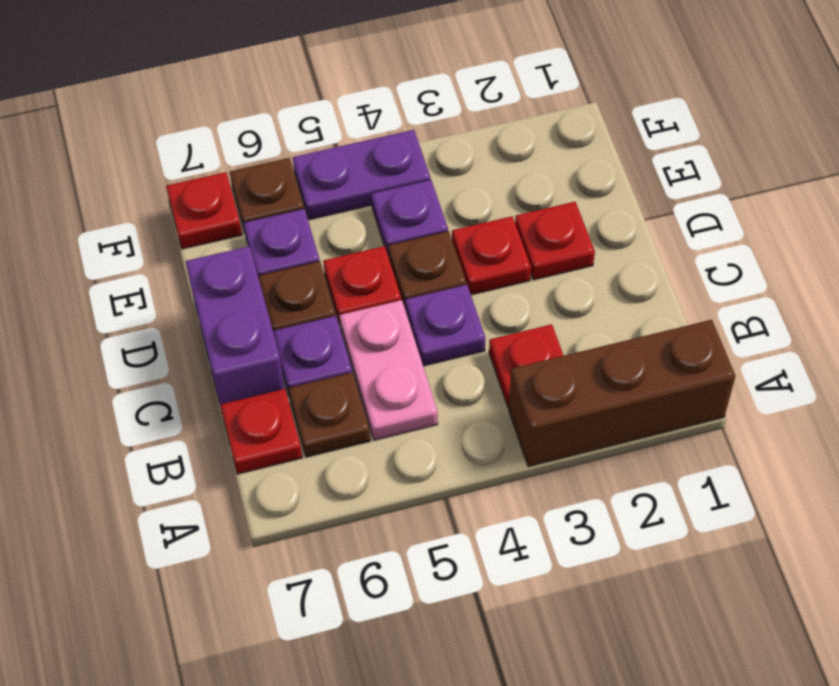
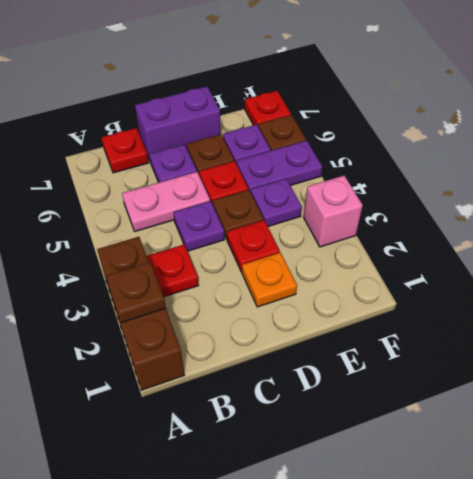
brown 1x1 plate [289,372,370,457] -> brown 1x1 plate moved to [106,262,166,323]
red 1x1 plate [515,202,595,280] -> orange 1x1 plate [242,253,297,307]
none -> pink 1x1 brick [304,175,363,247]
purple 1x2 plate [293,130,430,220] -> purple 1x2 plate turned to [237,141,322,192]

